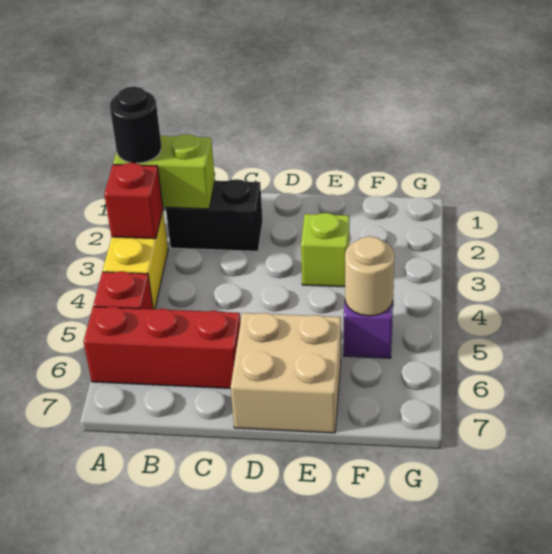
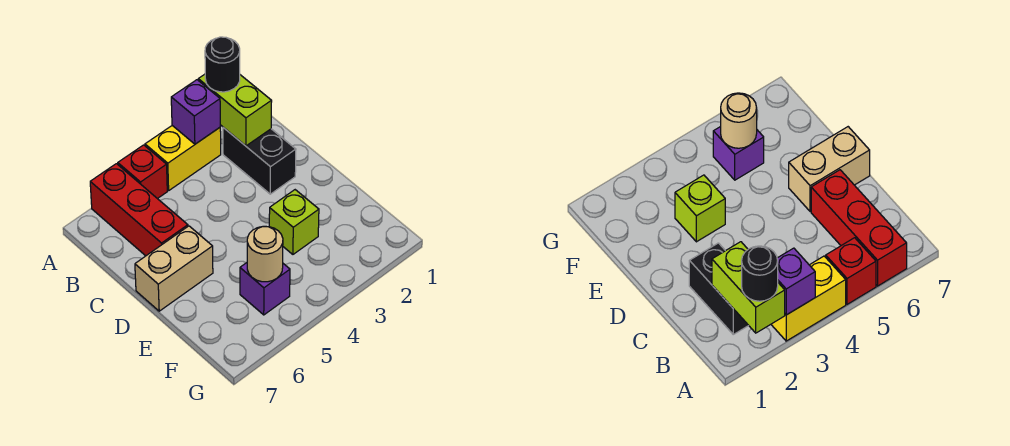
red 1x1 brick [104,163,163,239] -> purple 1x1 brick [171,80,220,144]
tan 2x2 brick [231,313,341,433] -> tan 1x2 brick [135,226,213,311]

